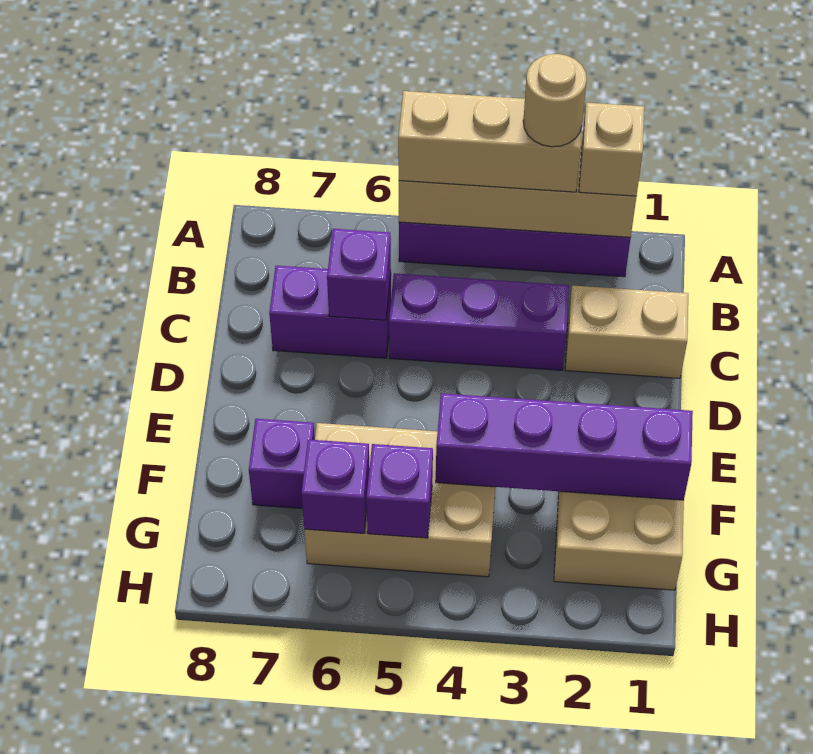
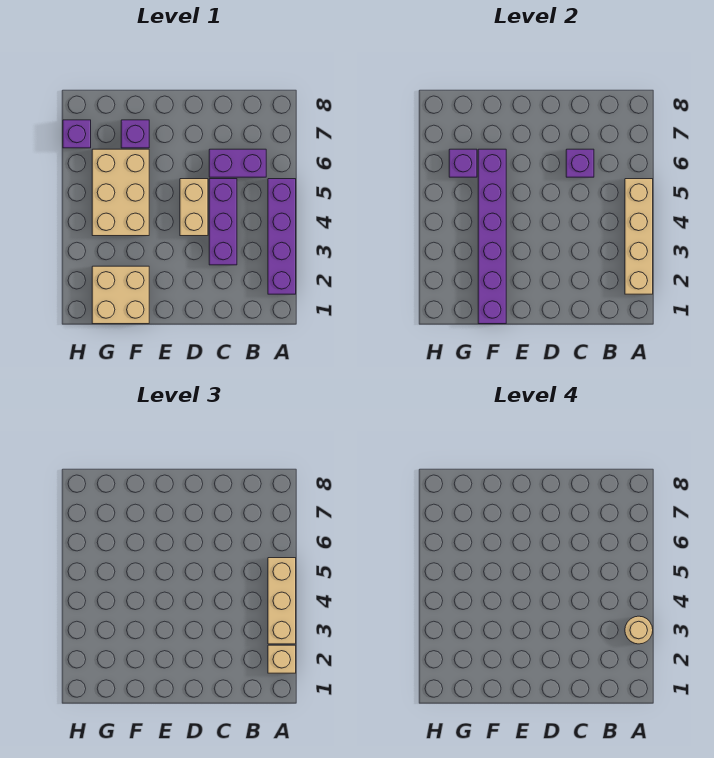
tan 1x2 brick [565,285,688,378] -> tan 1x2 brick moved to [180,179,208,236]
purple 1x2 brick [269,266,391,358] -> purple 1x2 brick turned to [209,149,266,177]
purple 1x4 brick [436,393,693,500] -> purple 1x6 brick [478,149,506,324]
purple 1x1 brick [366,444,433,538] -> purple 1x1 brick moved to [63,120,91,148]

